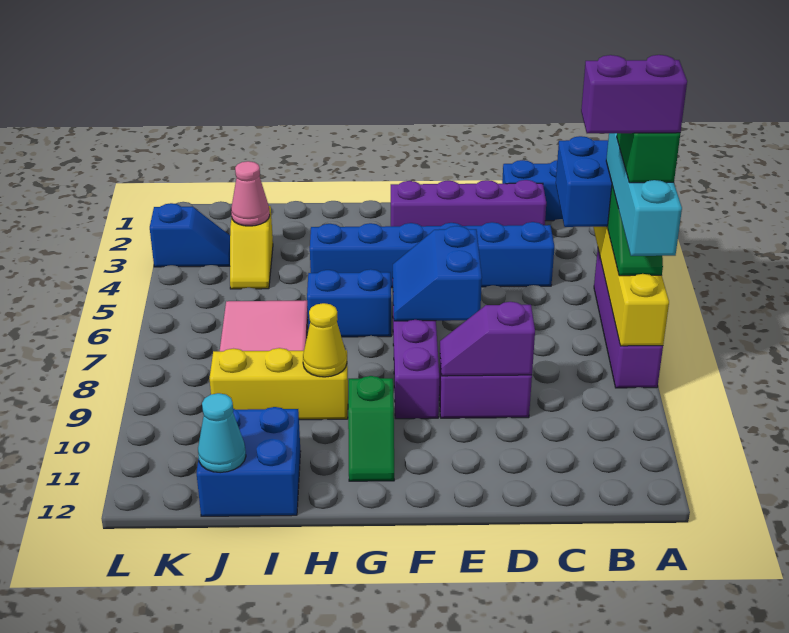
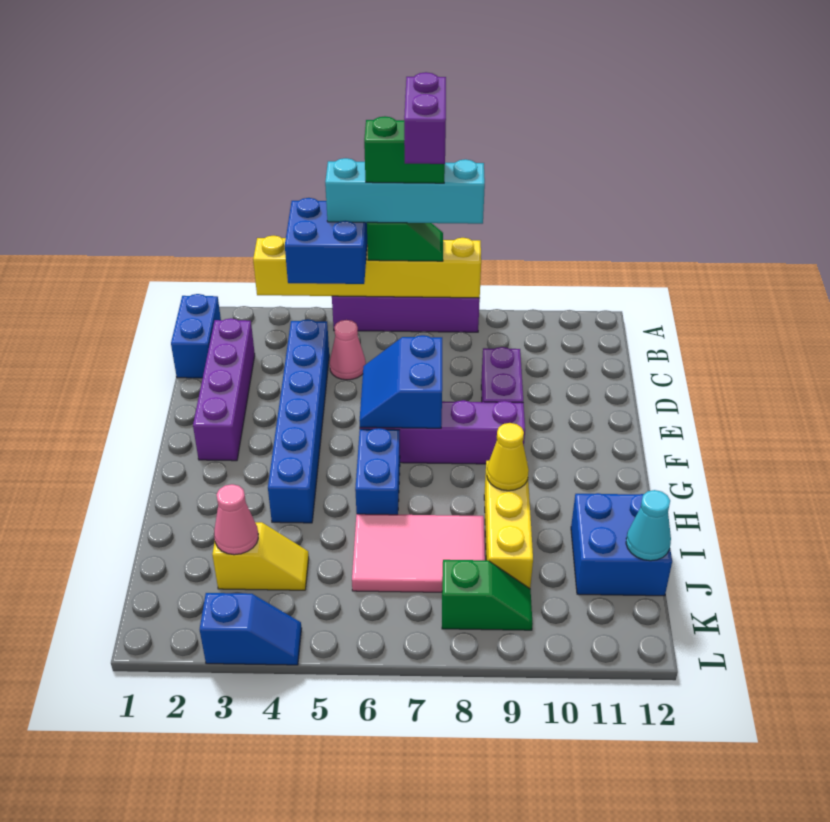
none -> pink 1x1 cone [330,320,366,380]
purple 1x2 slope [440,302,535,376] -> none
blue 2x2 slope [393,226,482,321] -> blue 2x2 slope turned to [360,335,442,428]
green 1x2 slope [348,376,394,481] -> green 1x2 slope moved to [442,560,533,630]
blue 1x2 slope [150,203,230,267] -> blue 1x2 slope turned to [200,593,302,665]

